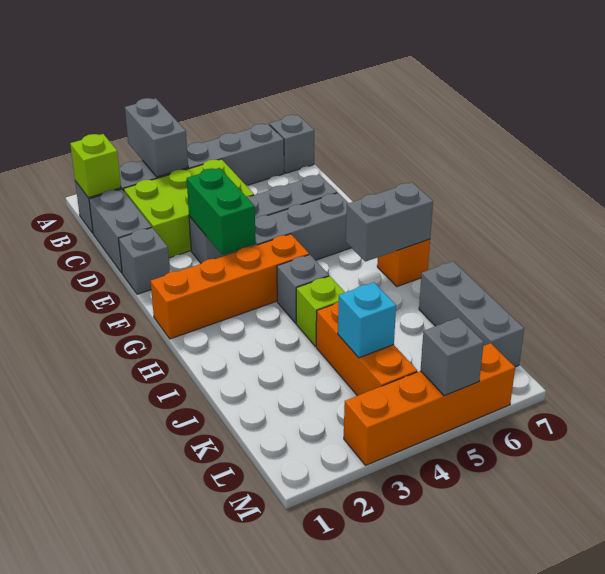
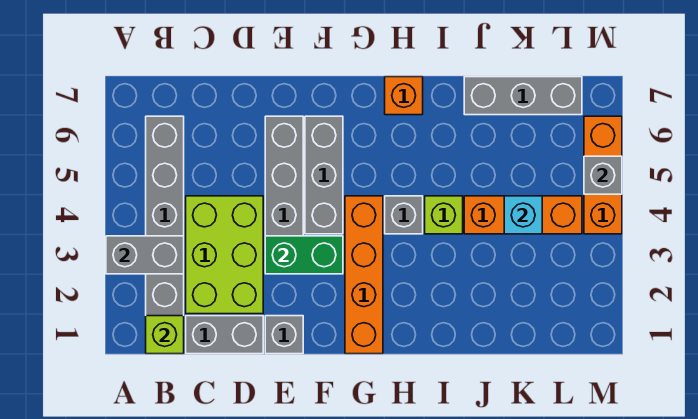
grey 1x1 brick [270,115,314,173] -> none
grey 1x2 brick [346,182,433,262] -> none
orange 1x4 brick [344,343,515,465] -> orange 1x3 brick [584,116,622,234]

